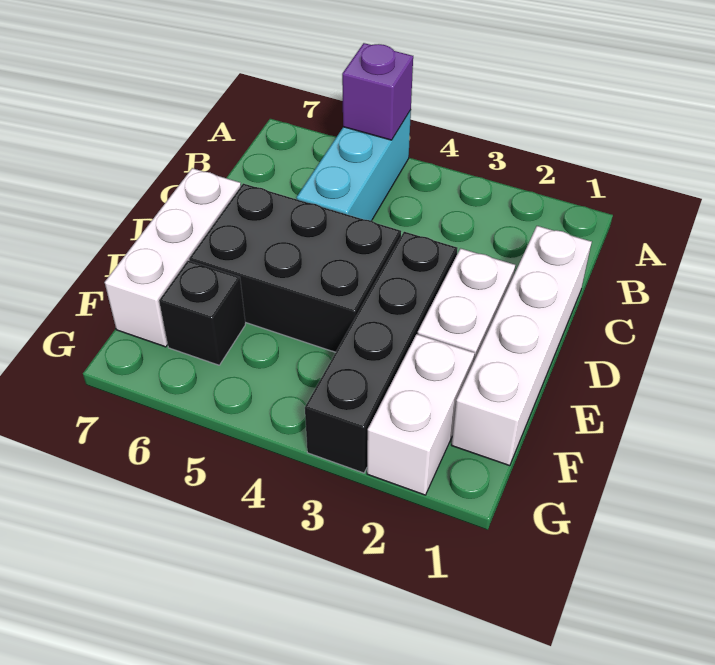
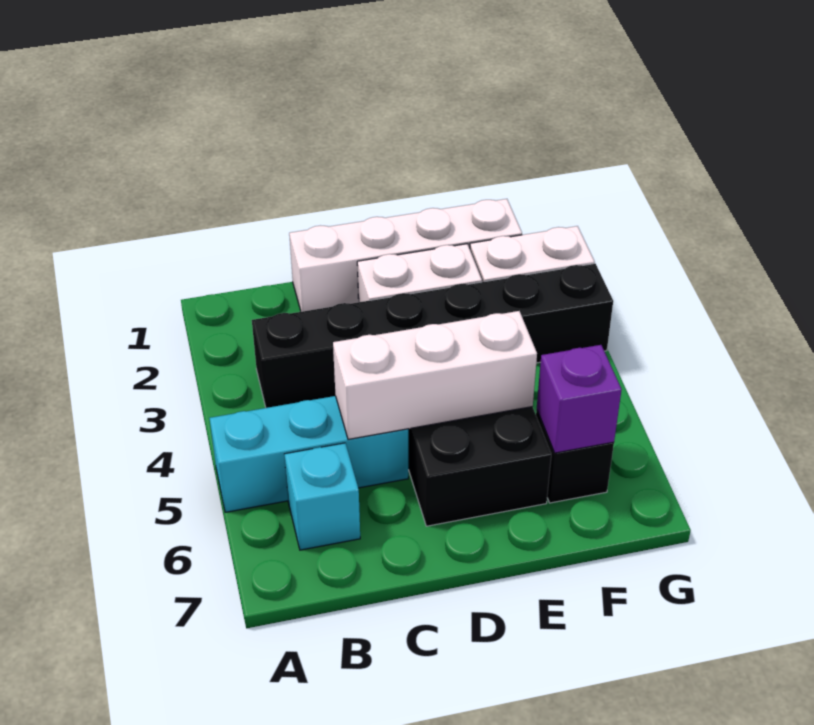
purple 1x1 brick [342,43,413,140] -> purple 1x1 brick moved to [537,345,622,453]
none -> cyan 1x1 brick [284,443,360,550]
black 1x4 brick [305,232,458,473] -> black 1x6 brick [252,264,613,408]
white 1x3 brick [105,168,241,347] -> white 1x3 brick moved to [333,311,537,439]

